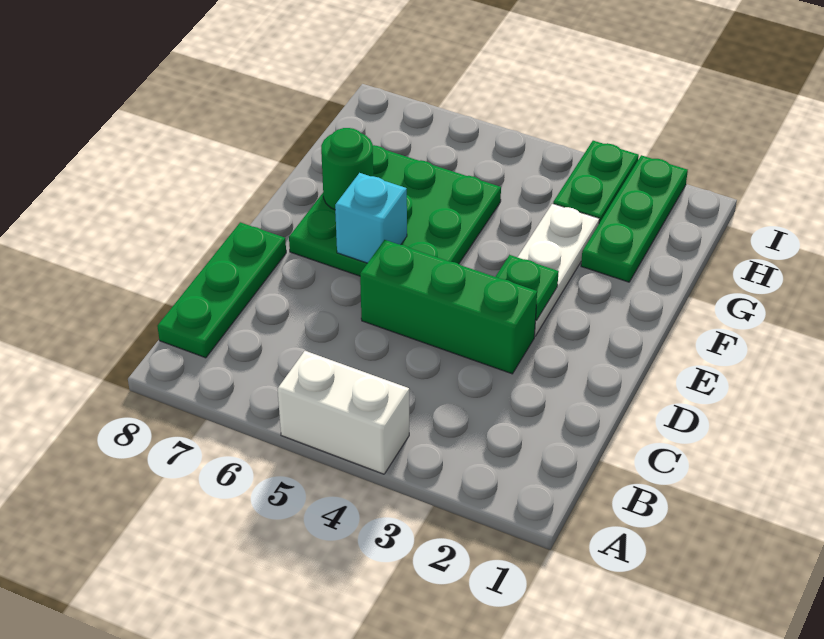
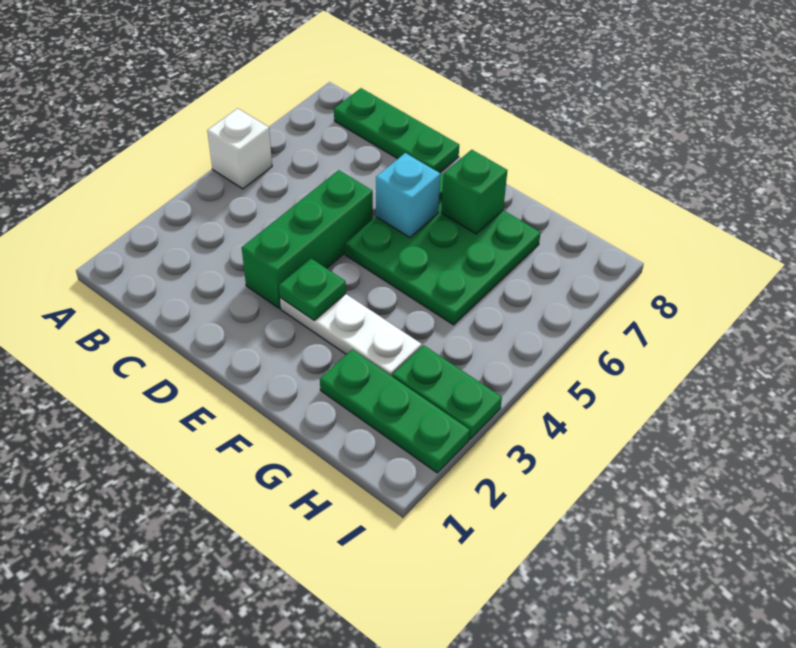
white 1x2 brick [278,351,409,474] -> white 1x1 brick [207,108,272,189]
green 1x1 round brick [321,128,373,210] -> green 1x1 brick [441,150,507,234]

